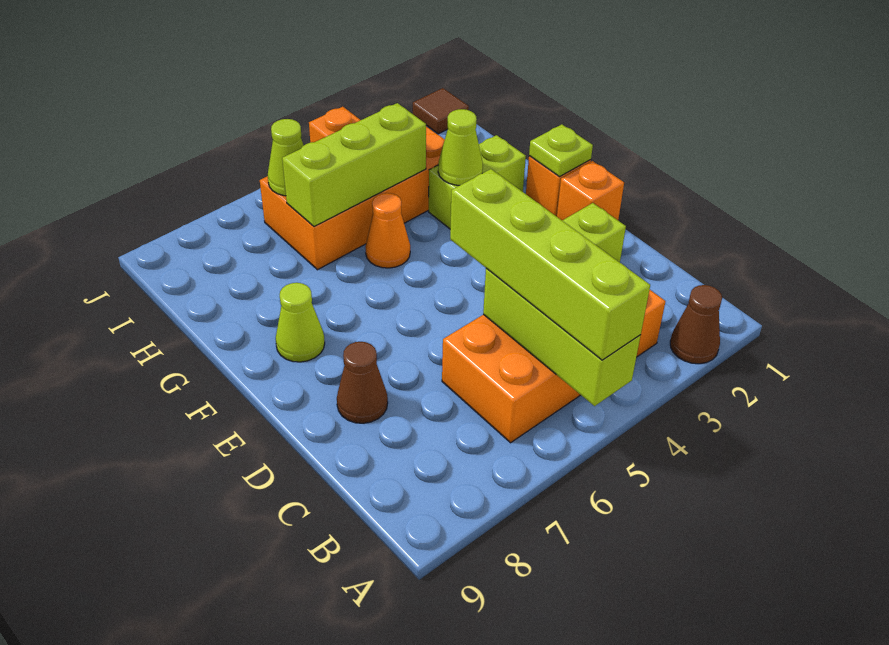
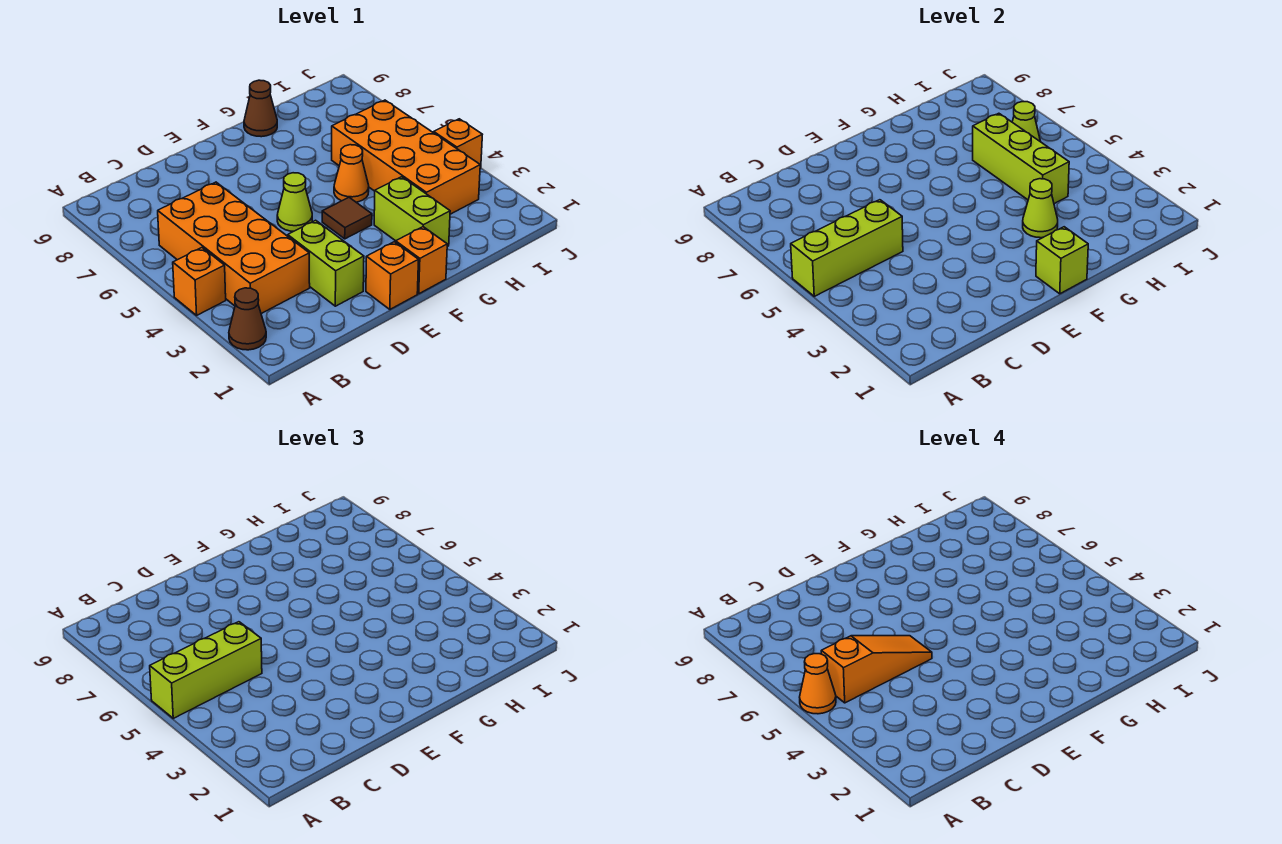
none -> orange 1x1 brick [173,248,226,315]
lime 1x4 brick [450,169,650,360] -> lime 1x3 brick [150,622,262,718]
none -> orange 1x1 cone [800,654,836,714]
none -> orange 1x3 slope [821,636,932,703]
brown 1x1 cone [337,342,388,423] -> brown 1x1 cone moved to [244,80,277,137]
lime 1x1 plate [529,124,593,177] -> lime 1x1 brick [1036,227,1088,294]
lime 1x1 cone [276,283,325,362] -> lime 1x1 cone moved to [277,173,312,231]
brown 1x1 tile [413,88,469,134] -> brown 1x1 tile moved to [322,198,372,239]

